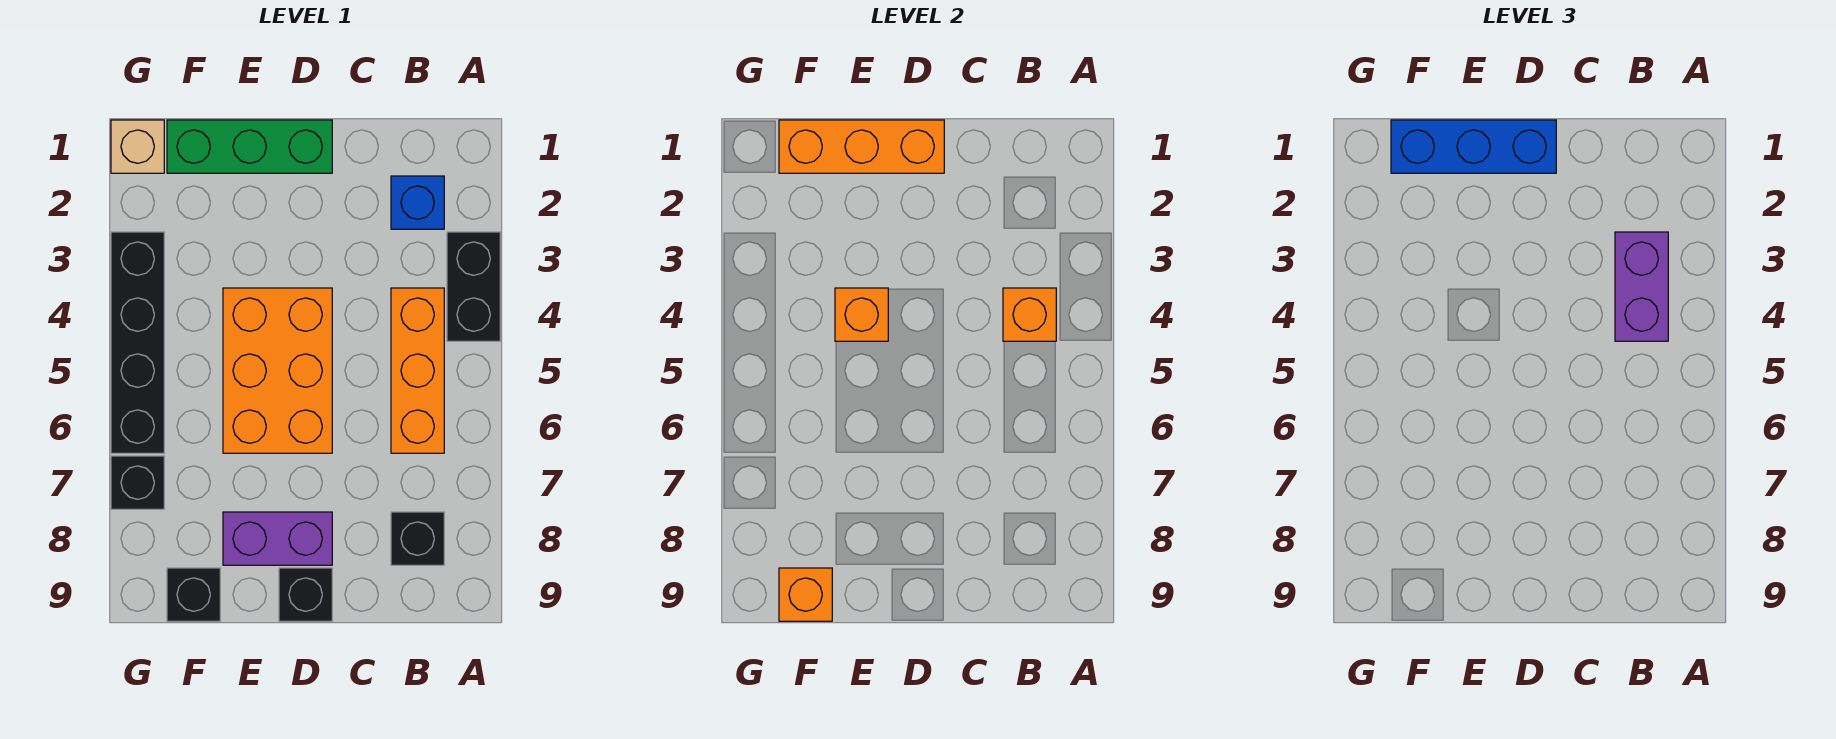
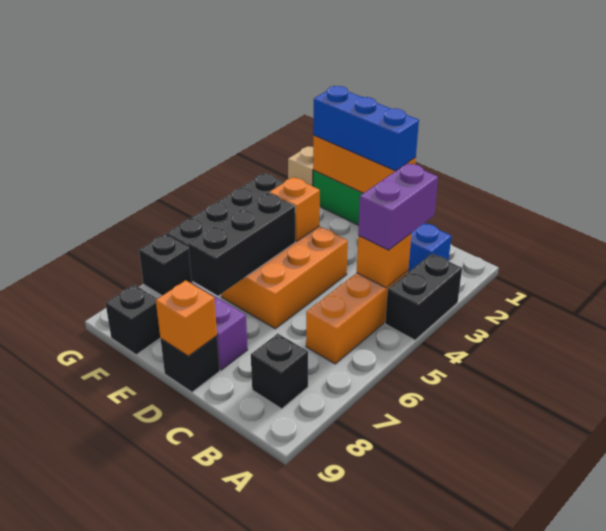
none -> black 1x3 brick [188,193,295,296]
orange 1x1 brick [779,568,832,621] -> orange 1x1 brick moved to [156,280,217,356]

